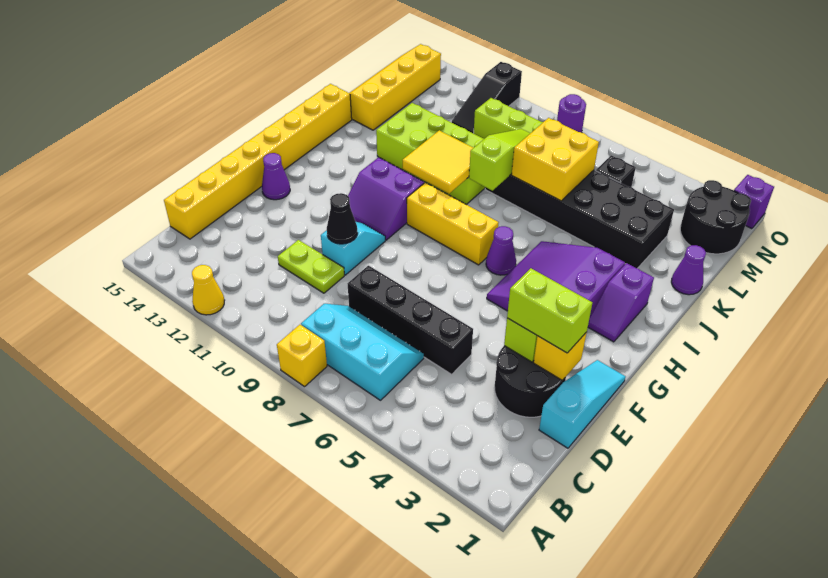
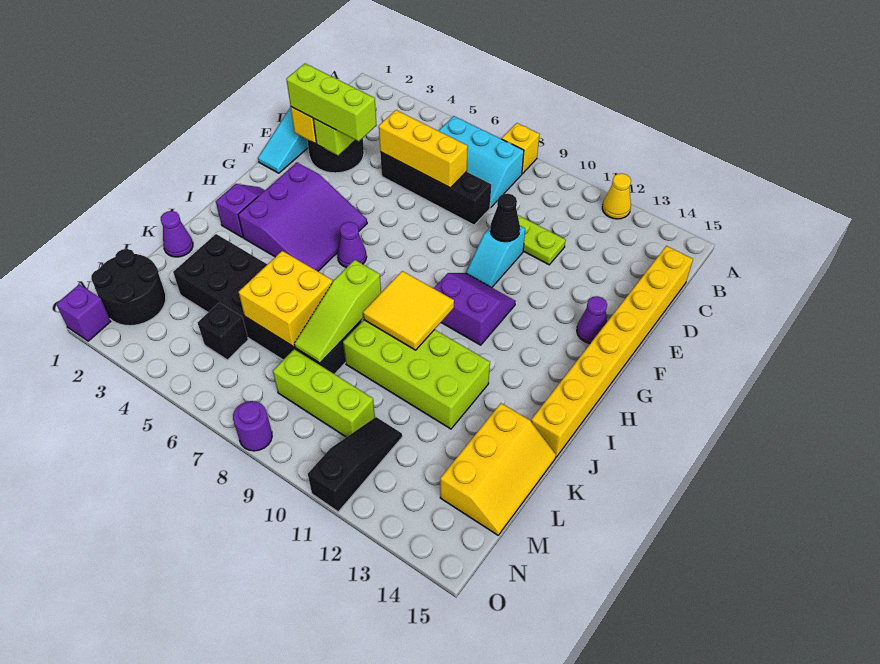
lime 1x2 brick [507,268,592,353] -> lime 1x3 brick [286,64,377,141]
yellow 1x3 brick [407,183,499,265] -> yellow 1x3 brick moved to [379,110,468,188]
yellow 2x4 slope [349,44,441,130] -> yellow 2x3 slope [440,403,556,535]

